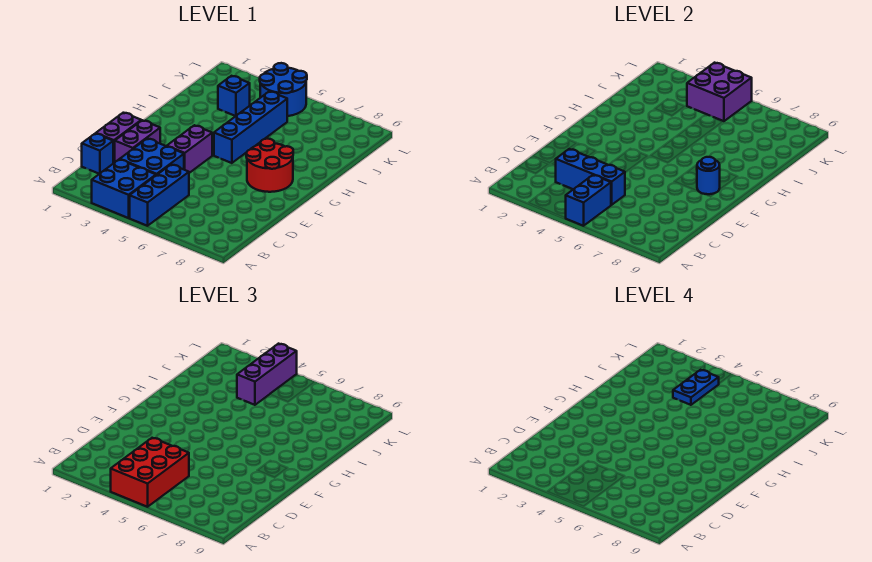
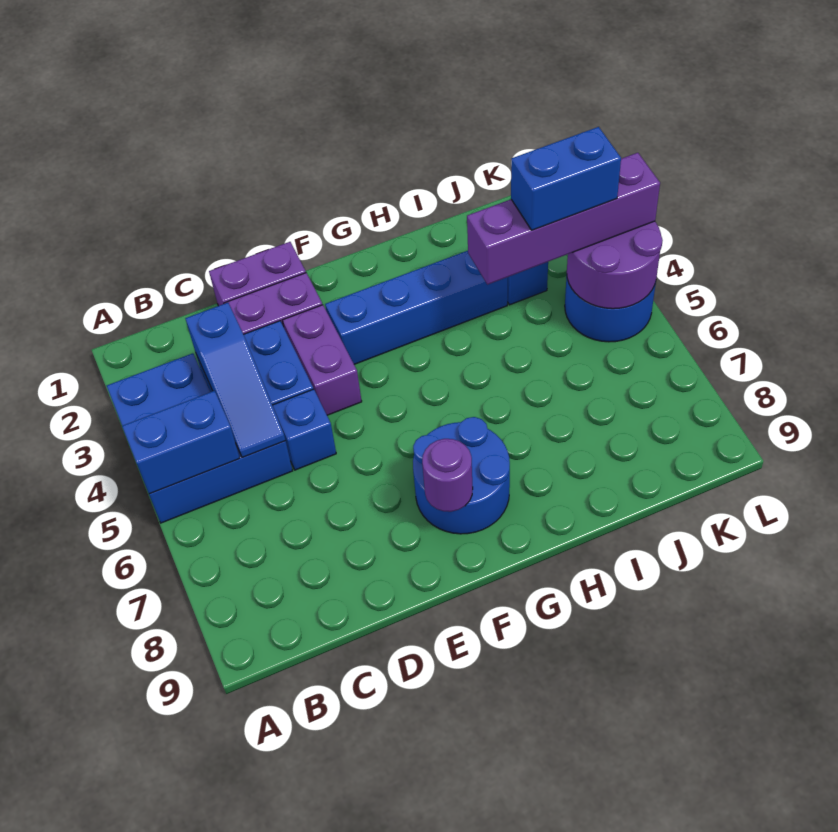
red 2x3 brick [111,438,189,507] -> none
blue 1x1 brick [82,133,113,174] -> blue 1x1 brick moved to [272,389,336,470]
blue 1x3 brick [555,149,625,205] -> blue 1x3 slope [185,303,286,458]
purple 1x2 brick [167,125,212,173] -> purple 1x2 brick turned to [283,305,362,415]
red 2x2 round brick [246,139,293,192] -> blue 2x2 round brick [413,417,510,534]
blue 1x1 round brick [697,157,720,194] -> purple 1x1 round brick [422,439,473,512]
blue 1x4 brick [214,91,287,163] -> blue 1x4 brick moved to [325,251,508,364]
purple 1x3 brick [237,344,297,405] -> purple 1x4 brick [467,153,660,285]
blue 1x2 plate [673,370,719,405] -> blue 1x2 brick [511,127,621,230]
purple 2x2 brick [687,63,752,121] -> purple 2x2 round brick [567,221,663,309]

